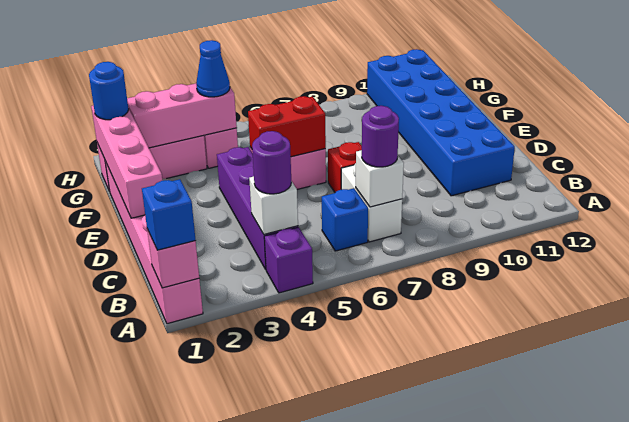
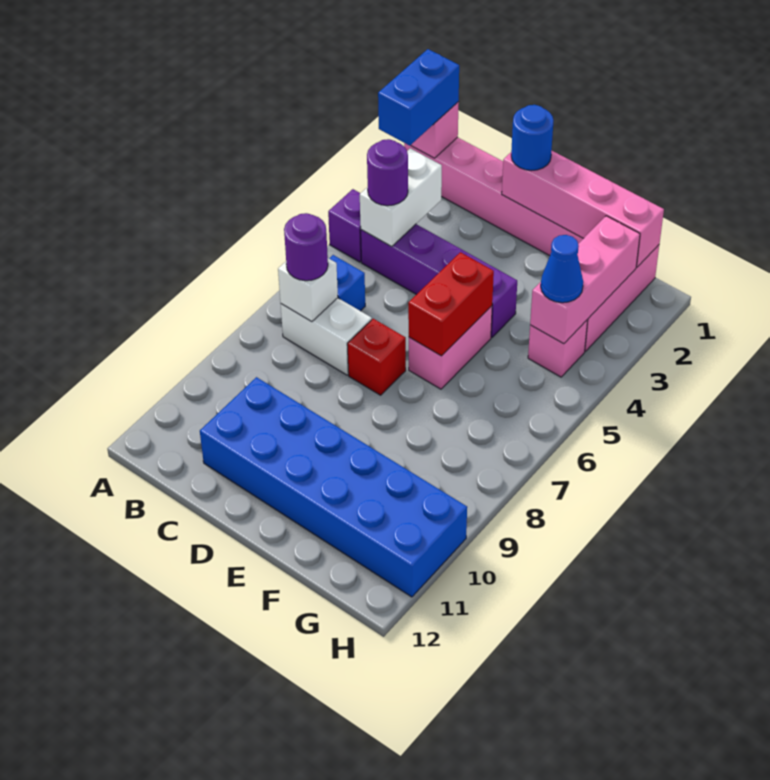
blue 1x1 brick [142,179,196,250] -> blue 1x2 brick [378,49,459,146]
white 1x1 brick [249,176,298,234] -> white 1x2 brick [360,148,442,247]
blue 1x1 round brick [89,62,129,120] -> blue 1x1 round brick moved to [511,105,554,171]

